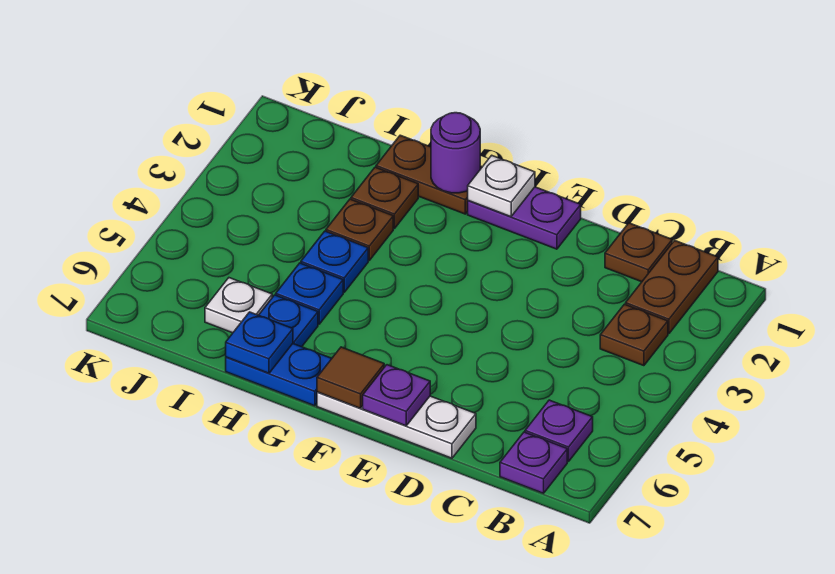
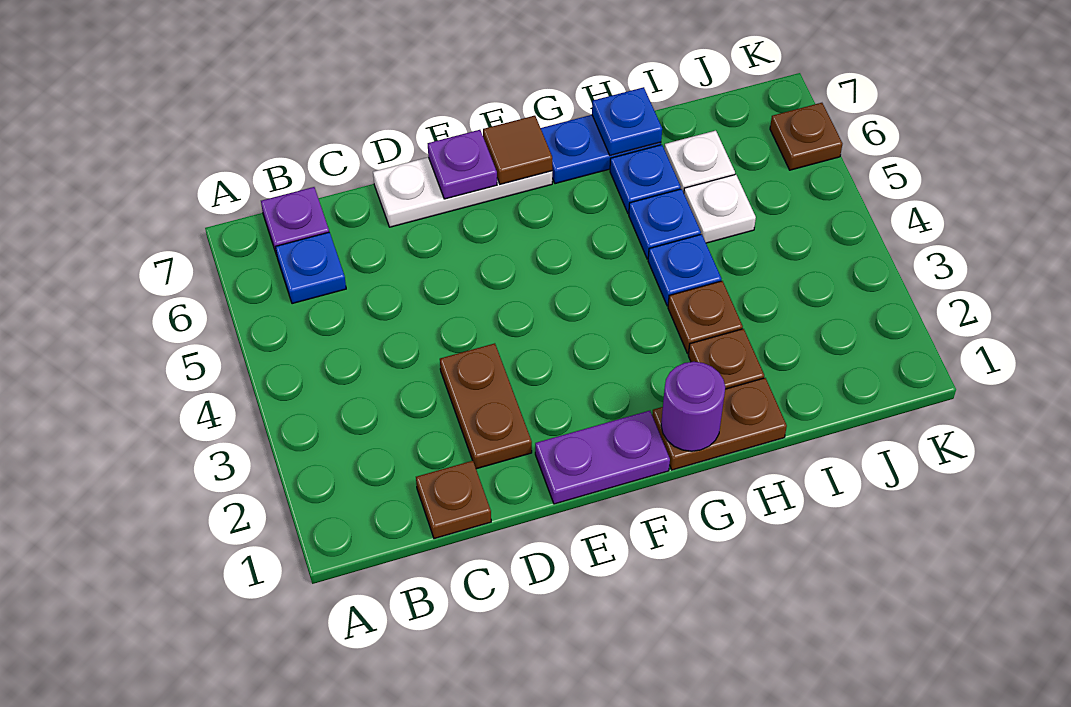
brown 1x2 plate [626,240,718,334] -> brown 1x2 plate moved to [440,343,532,469]
brown 1x1 plate [600,304,668,366] -> brown 1x1 plate moved to [770,103,842,170]
purple 1x1 plate [525,400,593,461] -> blue 1x1 plate [276,232,346,304]
white 1x1 plate [468,155,535,217] -> white 1x1 plate moved to [684,174,756,243]

